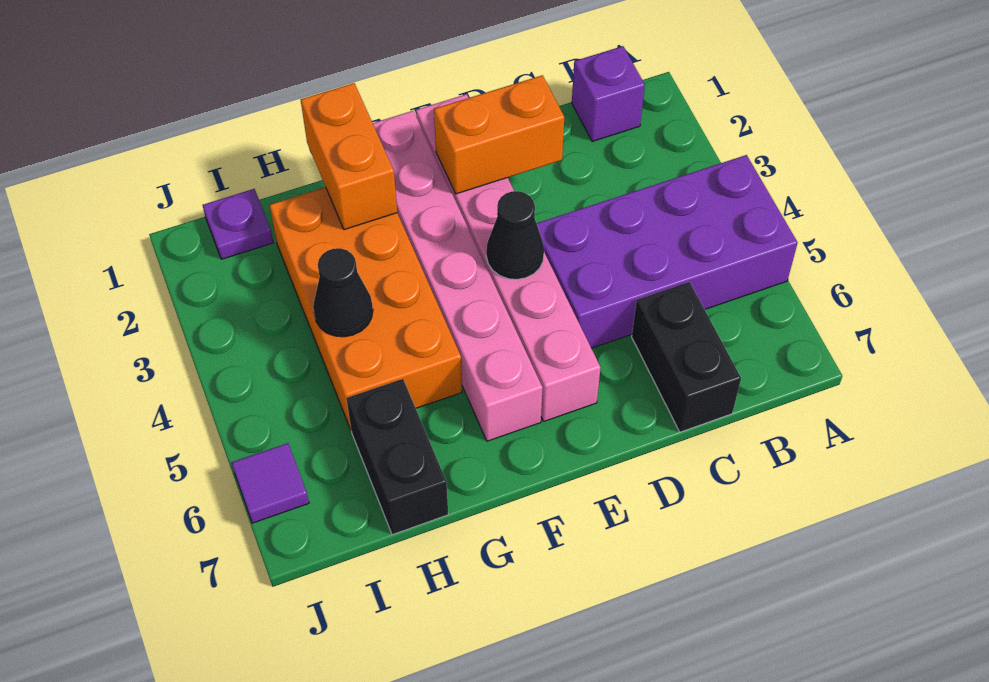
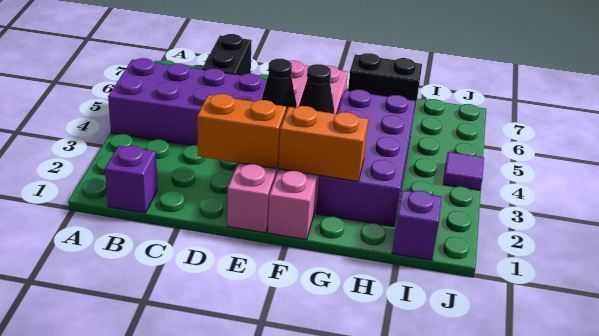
orange 1x2 brick [301,83,397,230] -> orange 1x2 brick turned to [278,106,368,181]
orange 2x4 brick [270,187,462,430] -> purple 2x4 brick [316,90,416,227]
black 1x1 cone [313,248,373,337] -> black 1x1 cone moved to [298,64,334,113]
black 1x2 brick [347,379,448,535] -> black 1x2 brick turned to [348,53,422,114]
purple 1x1 plate [203,189,273,259] -> purple 1x1 brick [392,190,442,260]
purple 1x1 tile [232,443,309,523] -> purple 1x1 tile moved to [443,152,484,190]

